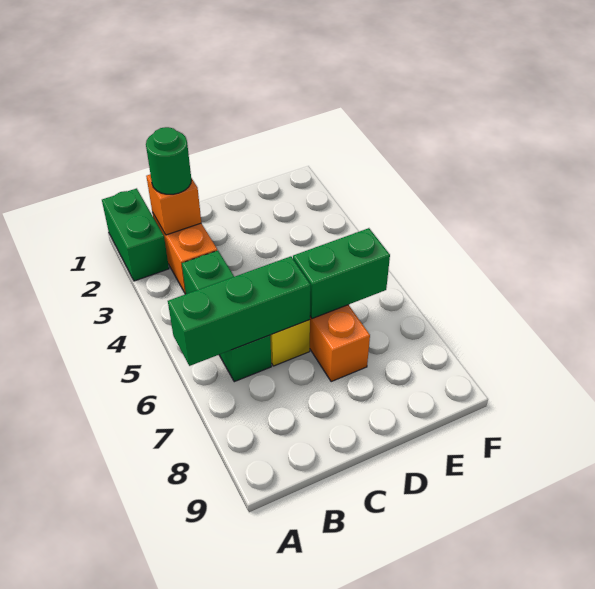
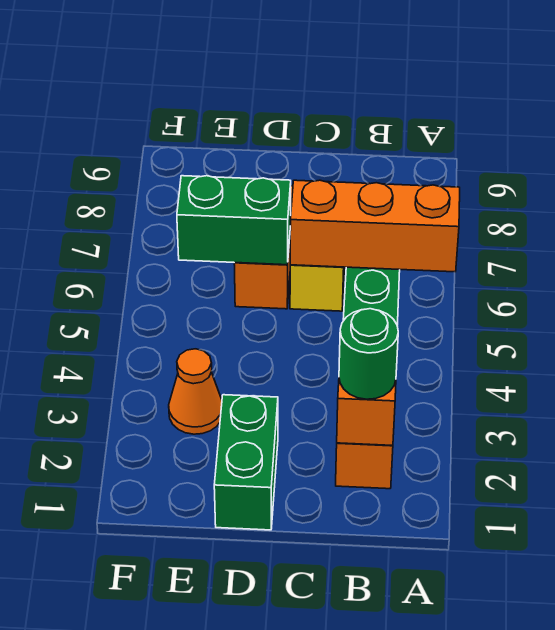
green 1x2 brick [102,188,169,281] -> green 1x2 brick moved to [214,395,278,530]
green 1x3 brick [168,256,311,366] -> orange 1x3 brick [290,180,460,272]
none -> orange 1x1 cone [169,349,222,434]

